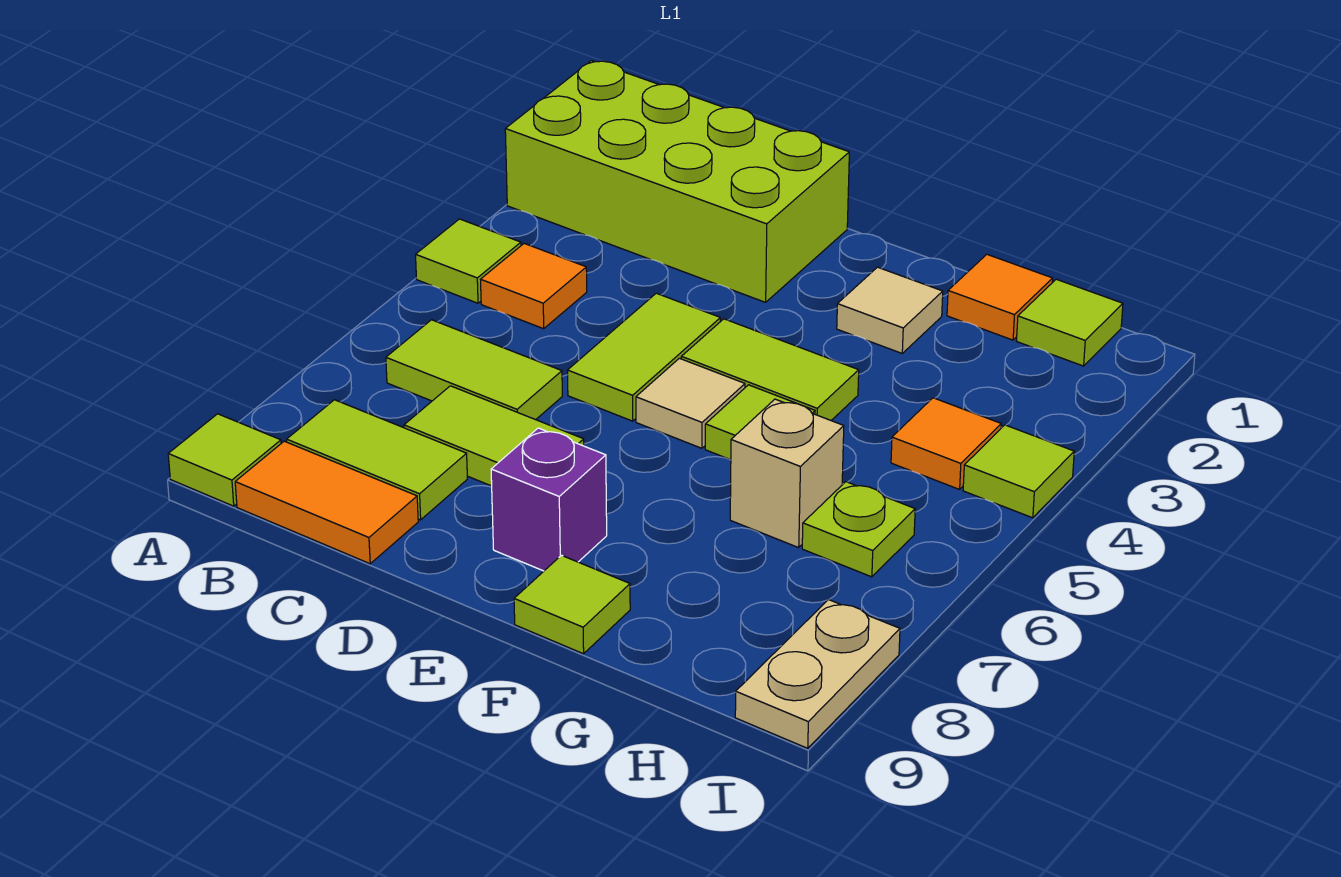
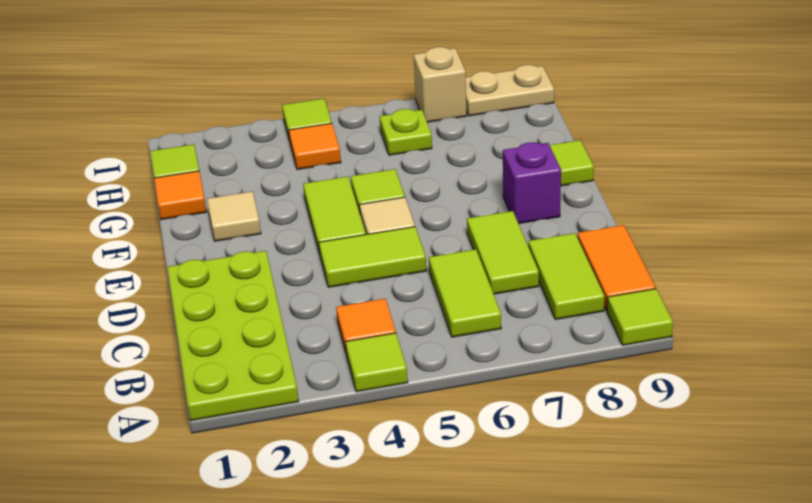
lime 2x4 brick [505,61,849,302] -> lime 2x4 plate [167,251,299,421]
tan 1x1 brick [730,399,844,548] -> tan 1x1 brick moved to [414,47,467,122]

